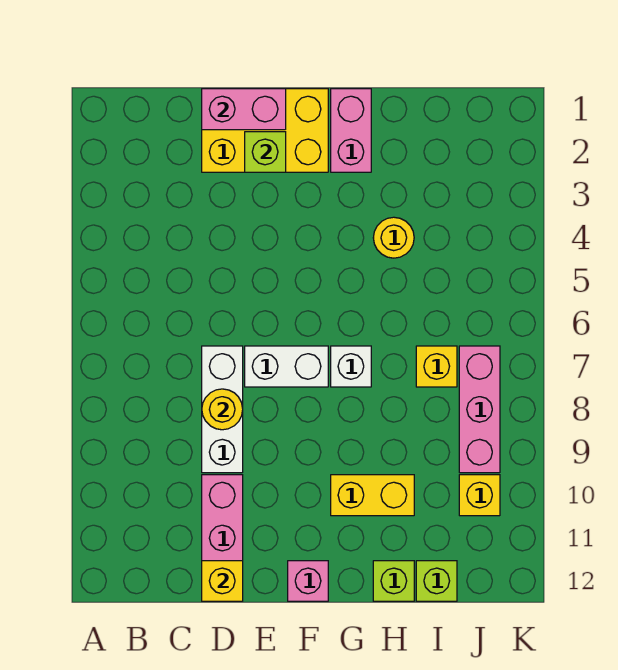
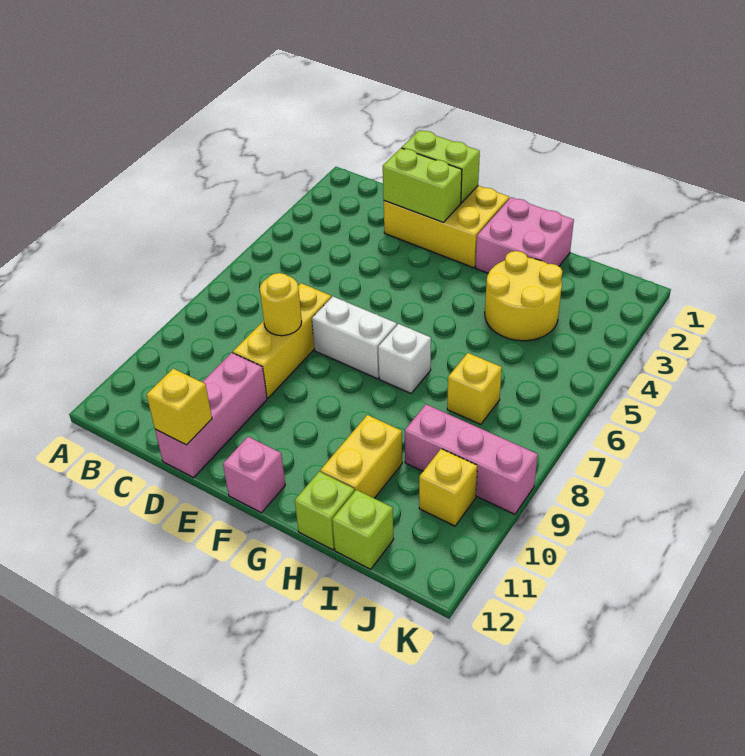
pink 1x2 brick [202,89,286,130] -> lime 1x2 brick [402,130,480,203]
white 1x3 brick [202,346,243,473] -> yellow 1x3 brick [233,283,331,398]
lime 1x1 brick [245,132,286,172] -> lime 1x2 brick [383,148,462,222]
pink 1x2 brick [331,89,371,172] -> pink 2x2 brick [475,197,574,273]
yellow 1x2 brick [331,475,414,516] -> yellow 1x2 brick turned to [320,415,402,498]
yellow 1x1 round brick [373,217,414,258] -> yellow 2x2 round brick [485,251,562,341]
pink 1x3 brick [459,346,500,473] -> pink 1x3 brick turned to [405,404,538,514]

